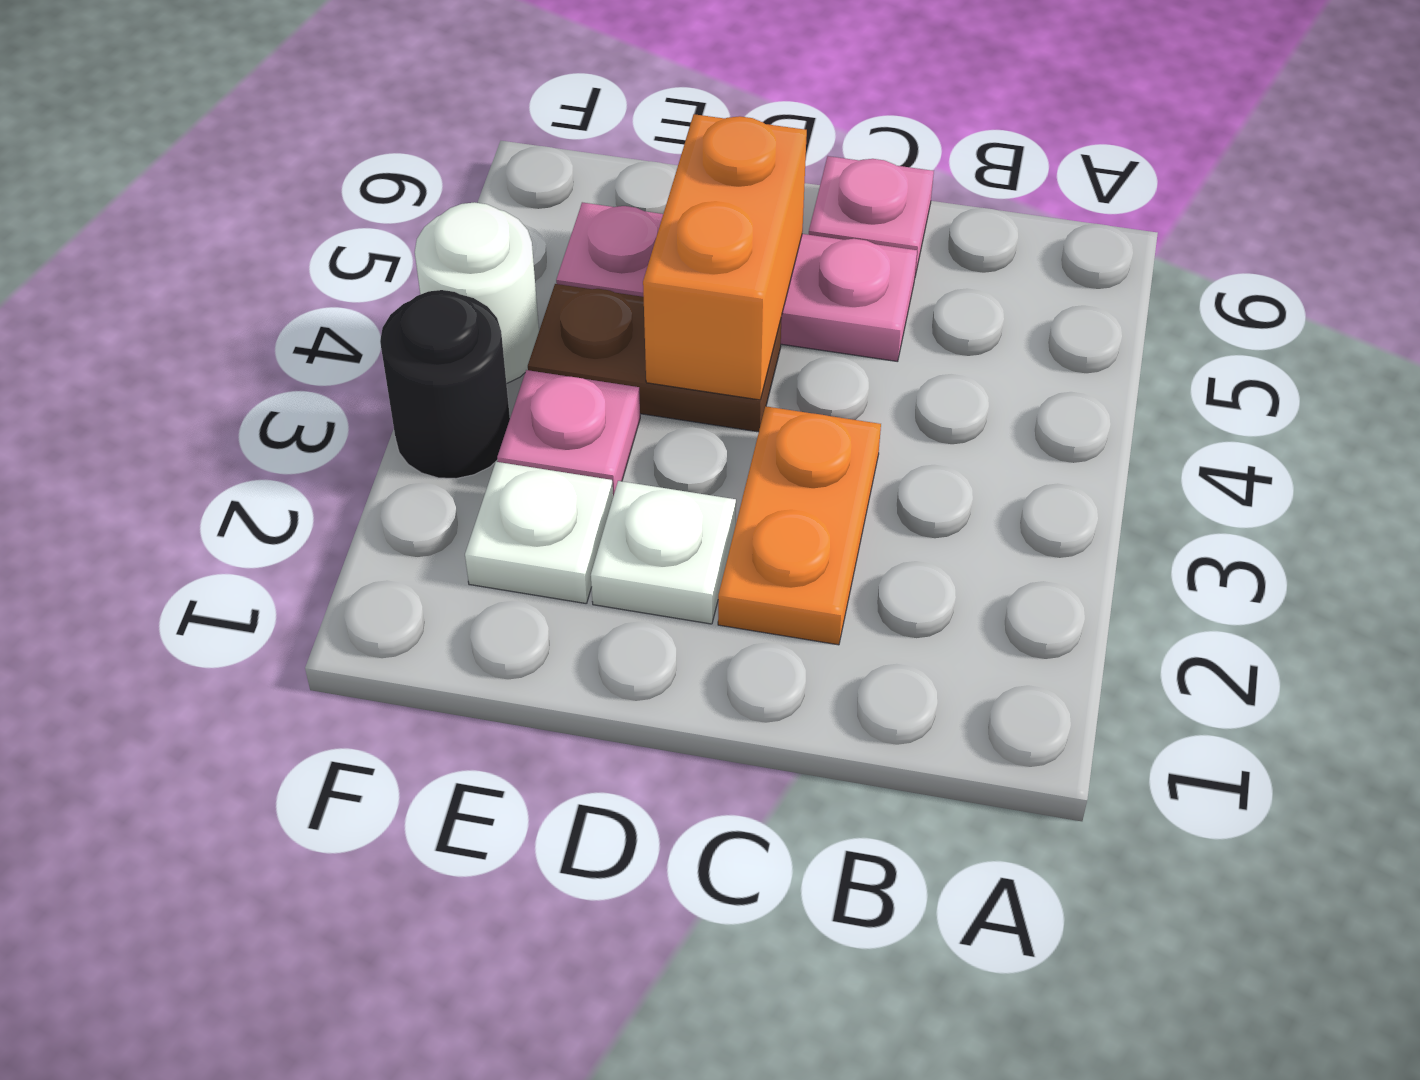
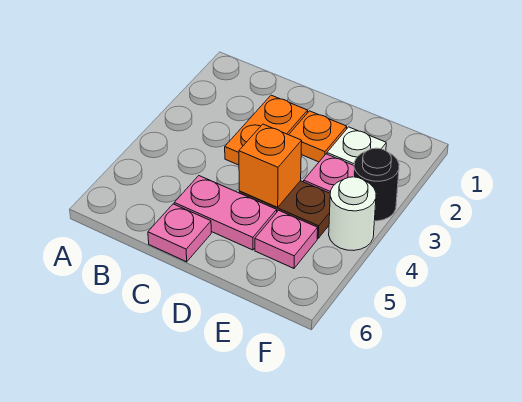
white 1x1 plate [591,481,736,624] -> orange 1x1 plate [289,111,347,162]
orange 1x2 brick [643,114,807,400] -> orange 1x1 brick [239,124,302,208]

